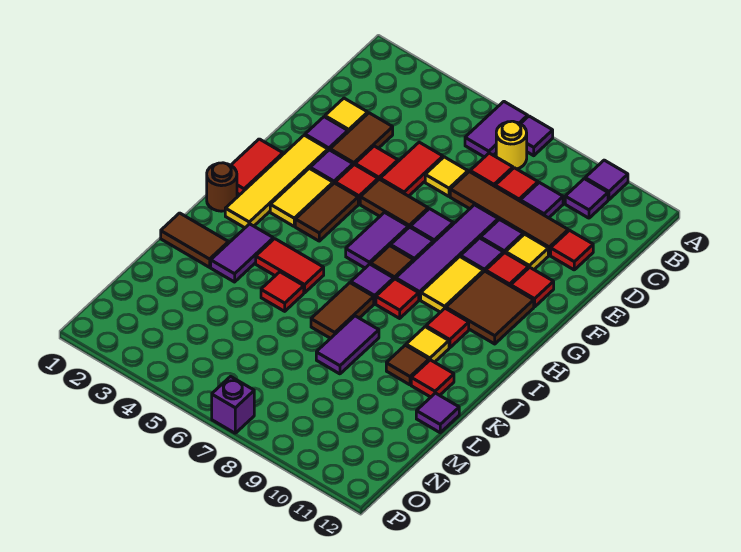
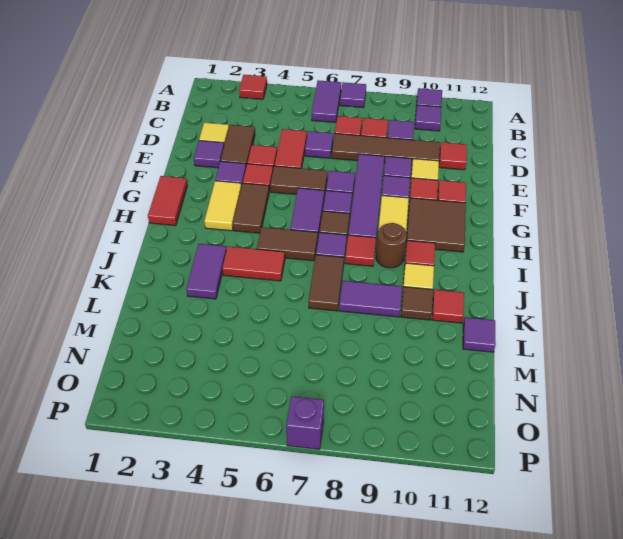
yellow 1x1 round brick [496,121,527,169] -> none
yellow 1x1 tile [425,157,468,196] -> purple 1x1 tile [305,131,333,158]
yellow 1x4 tile [225,135,328,228] -> none
brown 1x1 round brick [207,163,237,211] -> brown 1x1 round brick moved to [376,223,407,268]
brown 1x2 tile [161,213,228,267] -> brown 1x2 tile moved to [257,227,318,261]
red 1x1 tile [261,272,304,311] -> red 1x1 tile moved to [239,75,267,99]
purple 1x2 tile [316,316,379,374] -> purple 1x2 tile turned to [339,281,402,317]

